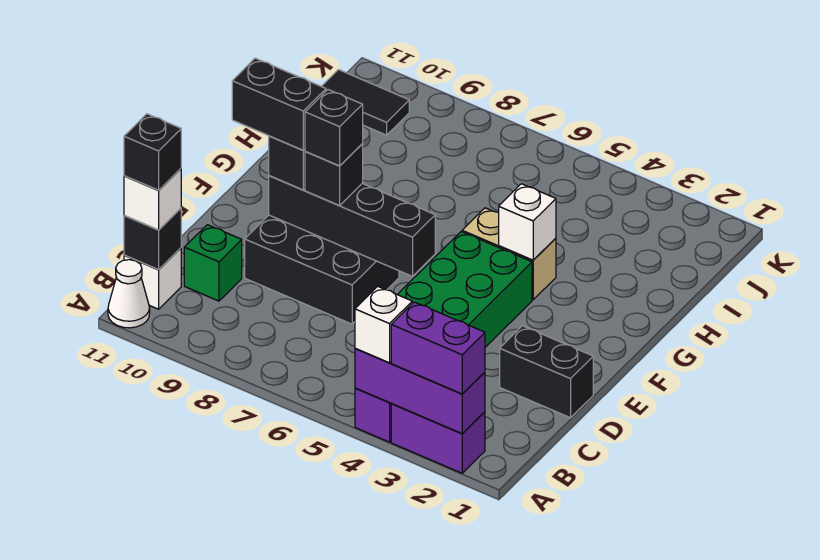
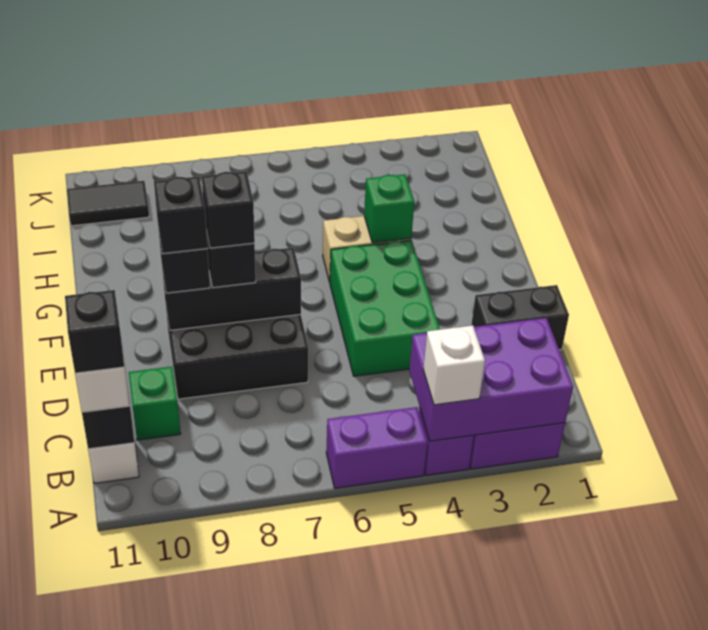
purple 1x3 brick [355,349,485,434] -> purple 2x3 brick [409,318,573,441]
purple 1x2 brick [391,302,485,394] -> purple 1x2 brick moved to [326,407,427,488]
white 1x1 cone [108,260,150,328] -> none
black 1x4 brick [269,176,435,276] -> black 1x3 brick [162,248,301,330]
black 1x2 brick [232,58,326,150] -> black 1x1 brick [154,176,208,254]
white 1x1 brick [499,184,556,260] -> green 1x1 brick [364,174,414,243]

